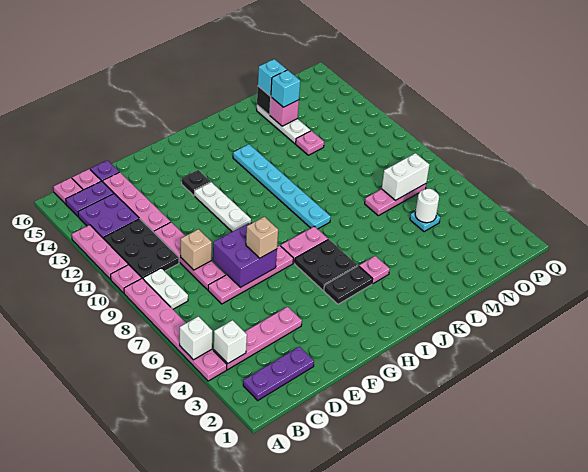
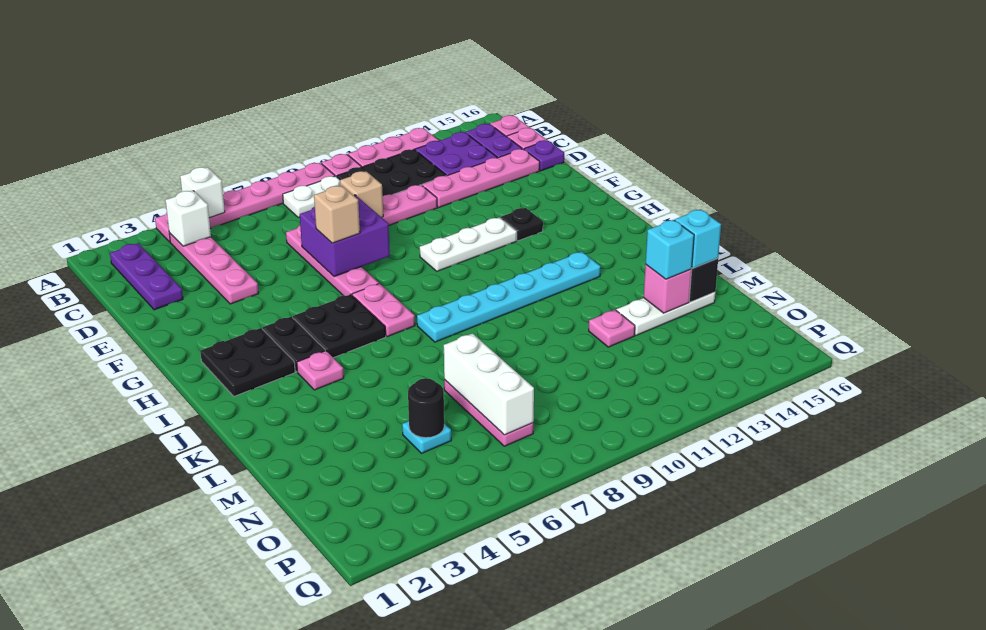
none -> black 2x2 plate [200,328,295,396]
white 1x1 round brick [415,189,439,223] -> black 1x1 round brick [408,378,444,438]
white 1x2 brick [382,153,429,201] -> white 1x3 brick [444,333,534,435]

